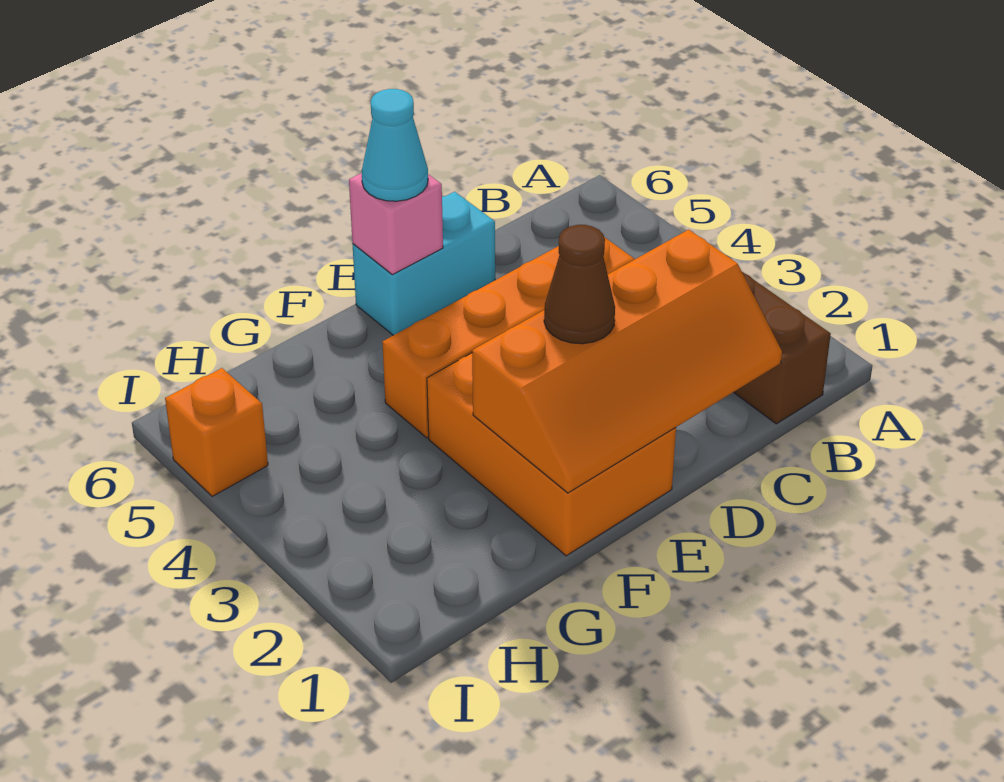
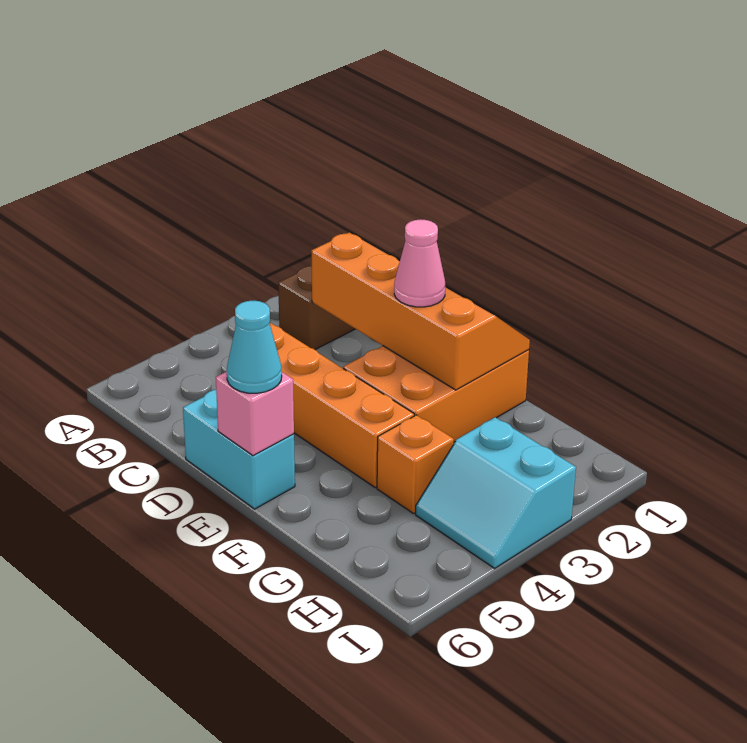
brown 1x1 cone [544,225,615,344] -> pink 1x1 cone [394,219,445,307]
none -> cyan 2x2 slope [416,417,576,568]
orange 1x1 brick [165,368,268,496] -> orange 1x1 brick moved to [377,415,454,514]

